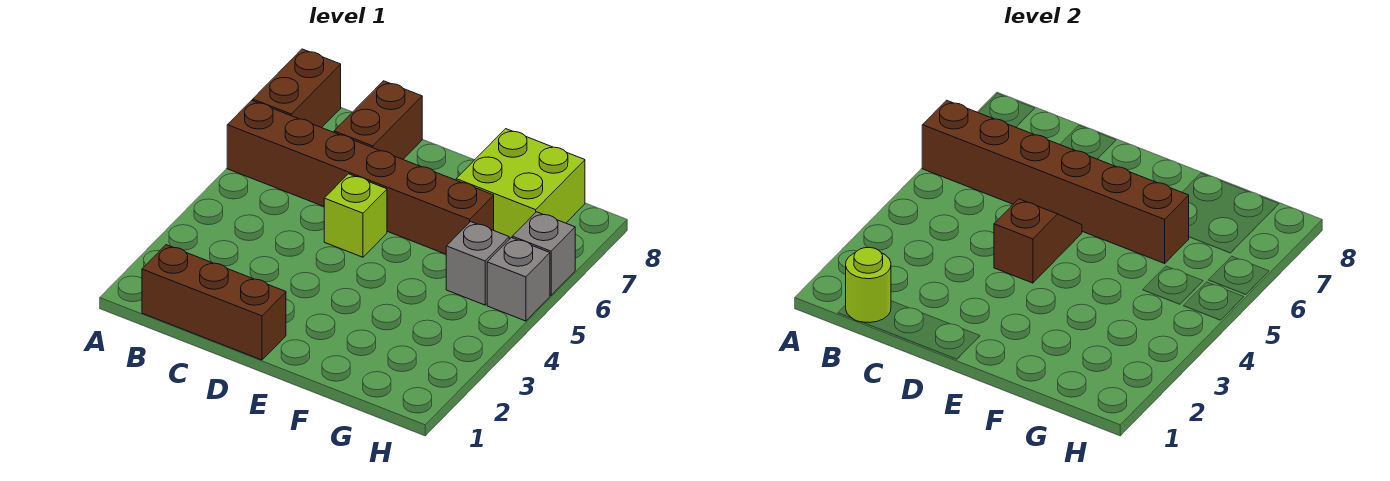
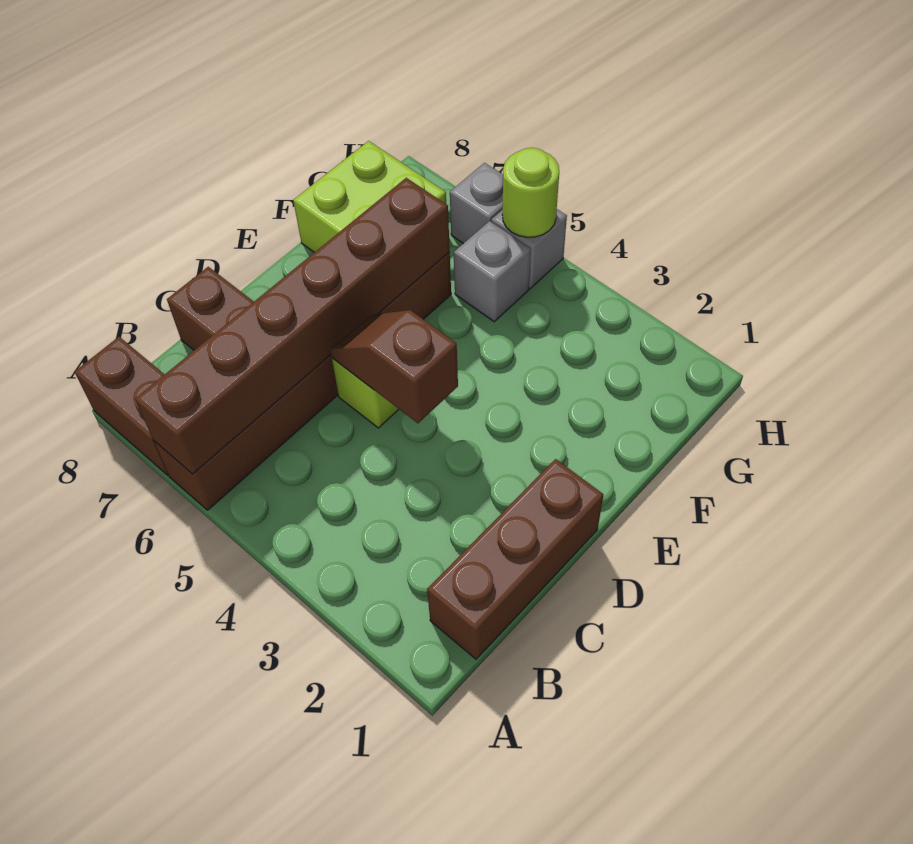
lime 1x1 round brick [846,247,891,323] -> lime 1x1 round brick moved to [502,148,559,237]

